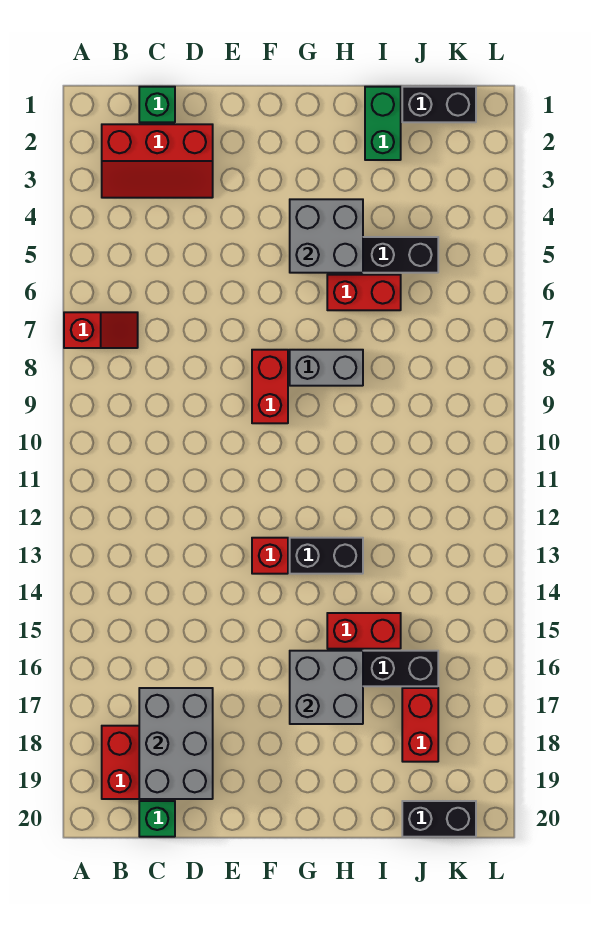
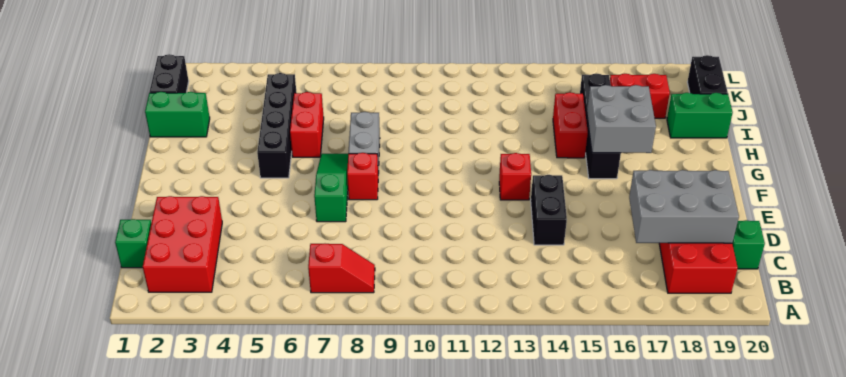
red 1x2 slope [64,312,138,348] -> red 1x2 slope turned to [308,244,375,293]
red 2x3 slope [102,124,213,198] -> red 2x3 brick [143,196,222,292]
none -> green 1x3 slope [314,154,348,222]
red 1x2 brick [252,350,288,423] -> red 1x1 brick [347,153,378,200]
grey 2x2 brick [290,199,363,273] -> none
black 1x2 brick [290,538,363,574] -> black 1x2 brick moved to [531,175,567,245]
none -> green 1x2 brick [667,93,733,138]

